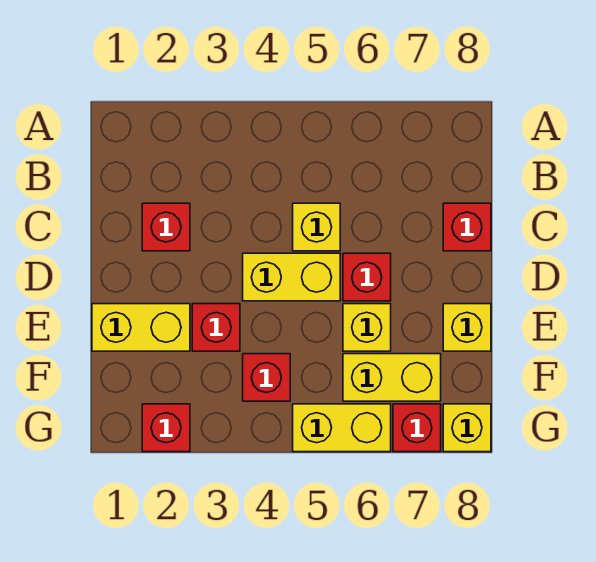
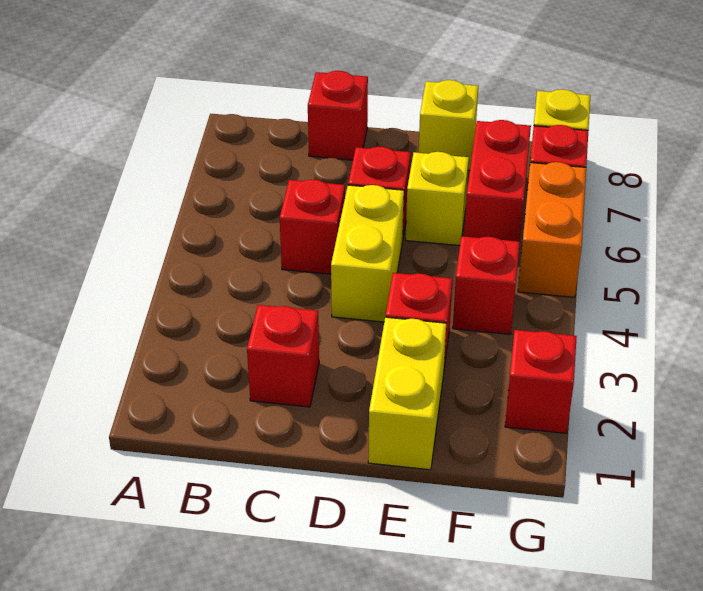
yellow 1x1 brick [293,203,340,251] -> red 1x1 brick [280,180,345,274]
yellow 1x2 brick [343,354,441,401] -> red 1x2 brick [464,120,531,242]
yellow 1x2 brick [293,404,391,452] -> orange 1x2 brick [518,162,586,297]

